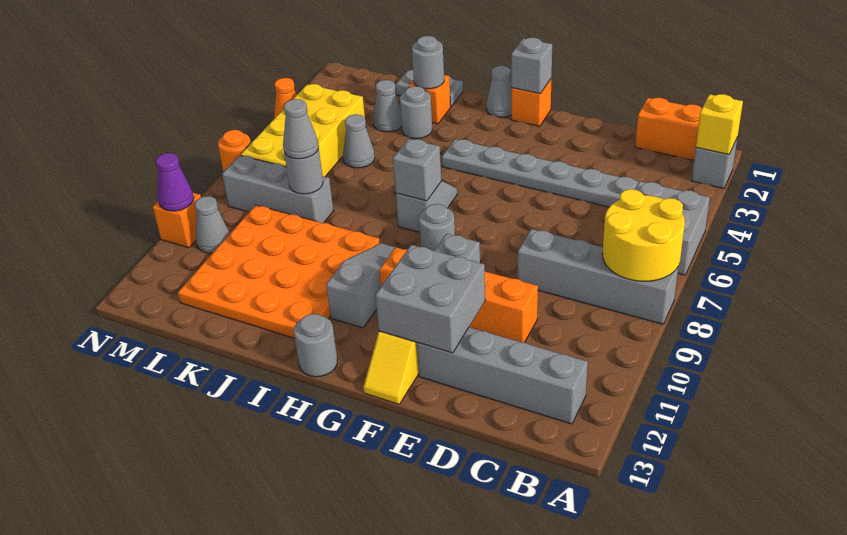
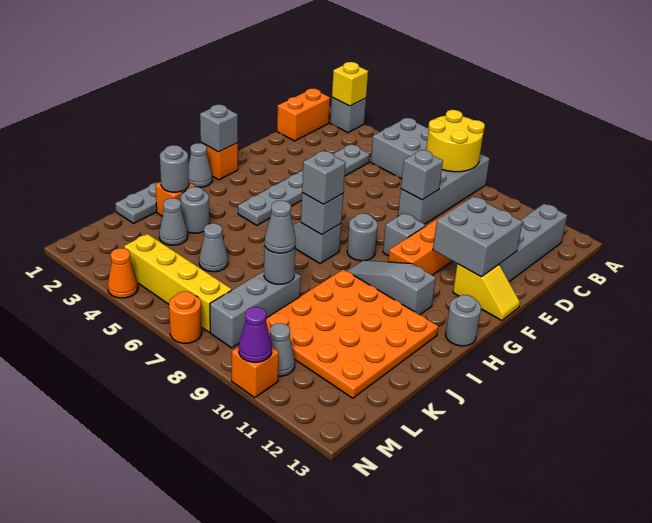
none -> grey 1x1 brick [401,150,443,200]
none -> grey 1x1 brick [302,151,346,204]
yellow 2x4 brick [241,84,365,177] -> yellow 1x4 brick [124,234,232,332]

